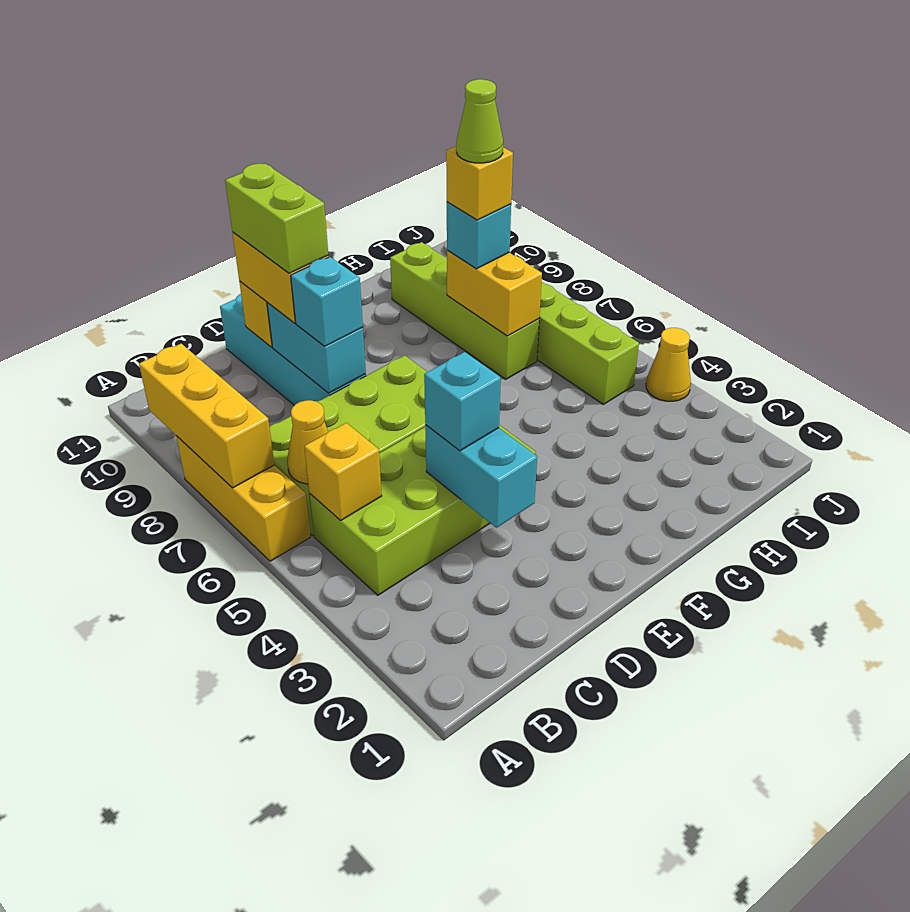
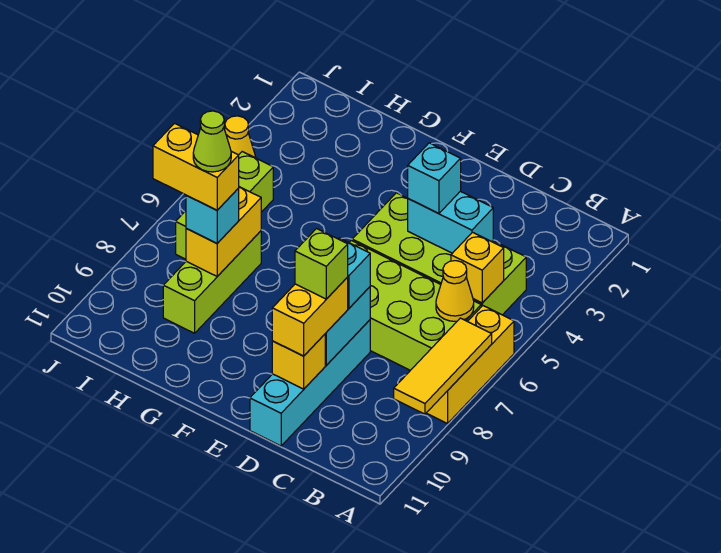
yellow 1x3 brick [139,344,274,488] -> yellow 1x3 tile [394,318,492,414]
cyan 1x2 brick [425,425,537,528] -> cyan 1x2 brick turned to [408,191,493,253]
lime 1x2 brick [225,164,328,273] -> lime 1x1 brick [295,229,348,299]
lime 1x4 brick [390,242,539,379] -> lime 1x3 brick [163,231,261,333]
yellow 1x1 brick [446,146,513,220] -> yellow 1x2 brick [153,123,239,210]

